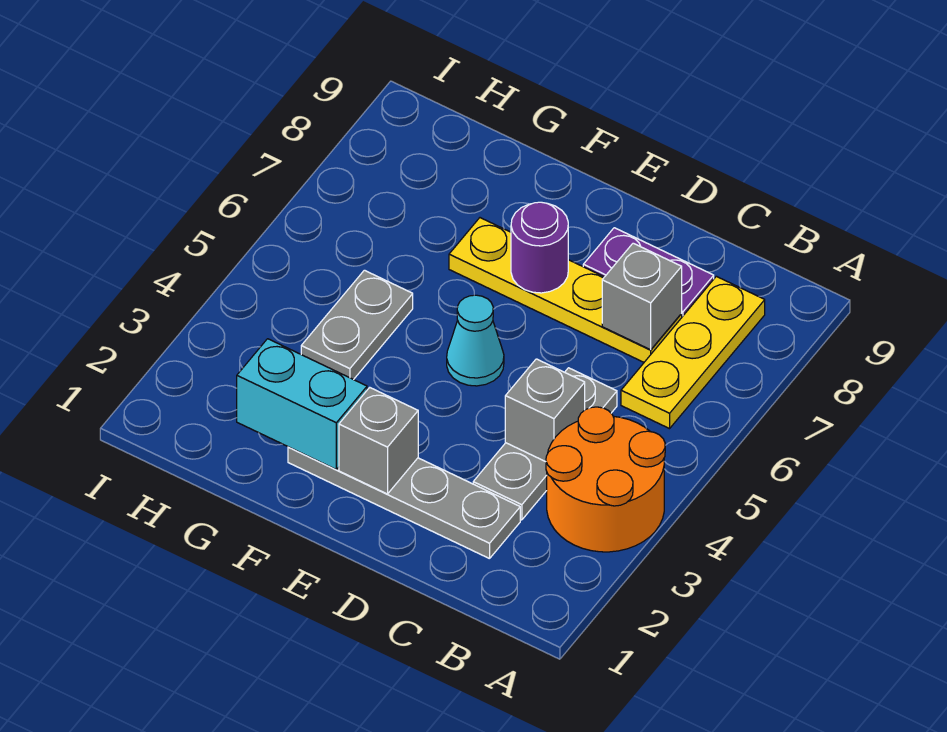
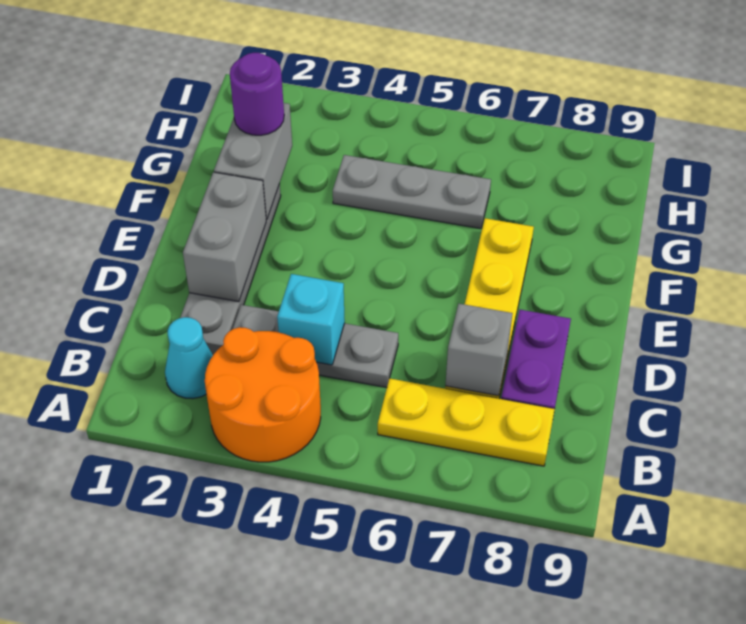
grey 1x1 brick [505,359,585,462] -> cyan 1x1 brick [277,274,345,365]
grey 1x1 brick [339,387,418,494] -> grey 1x2 brick [183,172,266,302]
cyan 1x1 cone [447,295,504,386] -> cyan 1x1 cone moved to [165,317,213,399]
purple 1x1 round brick [511,202,568,293] -> purple 1x1 round brick moved to [230,53,284,135]
cyan 1x2 brick [237,339,367,469] -> grey 1x2 brick [214,103,292,220]
grey 1x2 plate [301,270,413,380] -> grey 1x3 plate [333,155,491,229]

